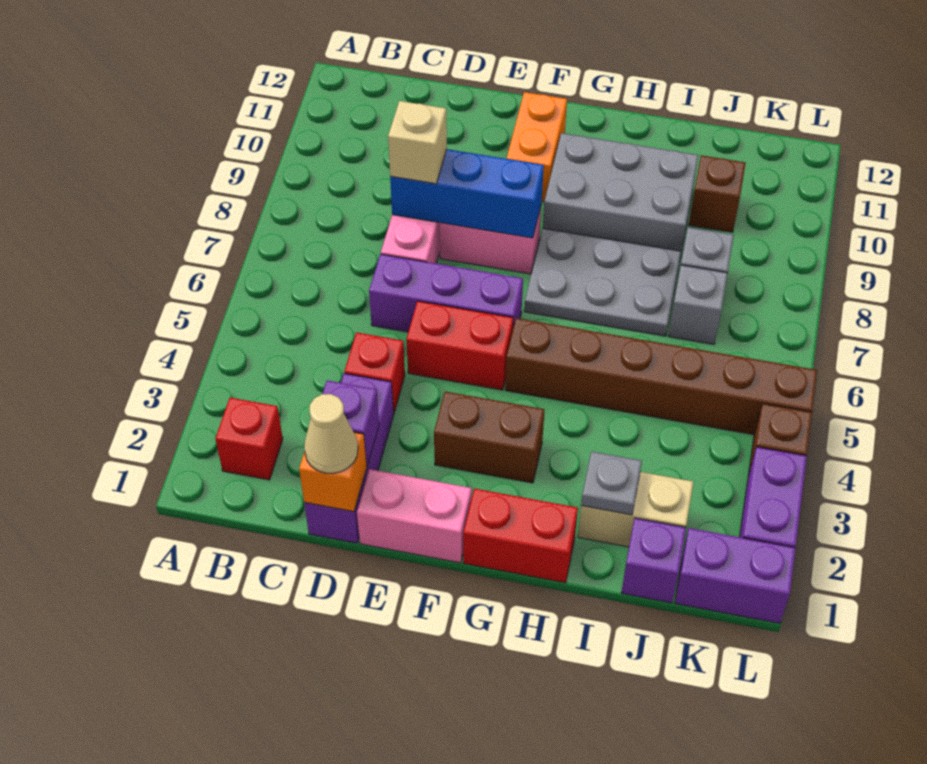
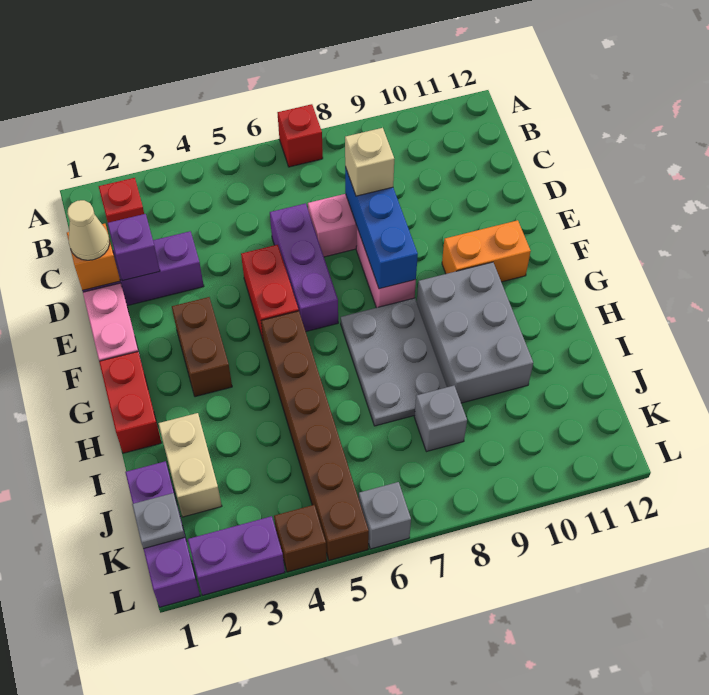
red 1x1 brick [344,332,405,413] -> red 1x1 brick moved to [277,104,323,167]
grey 1x1 plate [581,451,642,515] -> grey 1x1 plate moved to [132,493,185,549]
grey 1x1 brick [668,265,728,344] -> grey 1x1 brick moved to [359,482,411,549]
brown 1x1 brick [689,155,746,232] -> none

